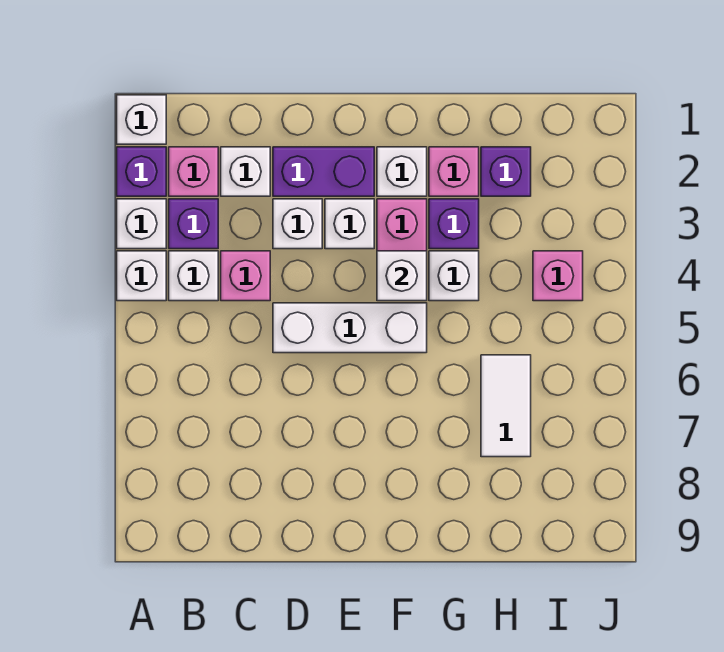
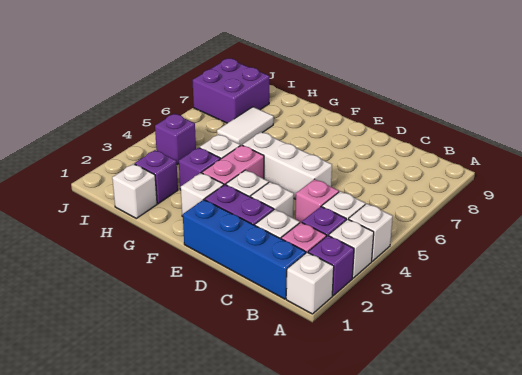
none -> blue 1x4 brick [183,199,306,299]
white 1x1 brick [377,251,427,301] -> white 1x1 brick moved to [112,164,157,218]
pink 1x1 brick [429,147,479,196] -> none
pink 1x1 brick [533,251,583,301] -> purple 1x1 brick [155,114,196,164]
none -> purple 2x2 brick [193,59,269,123]

